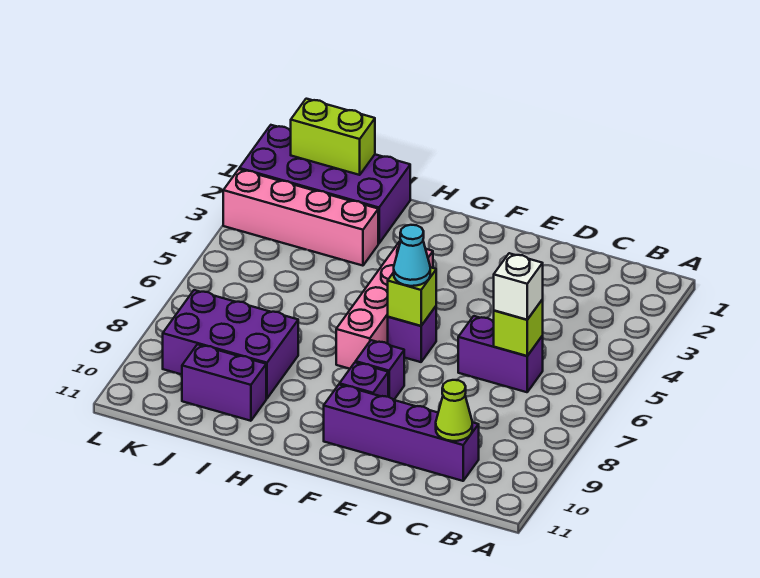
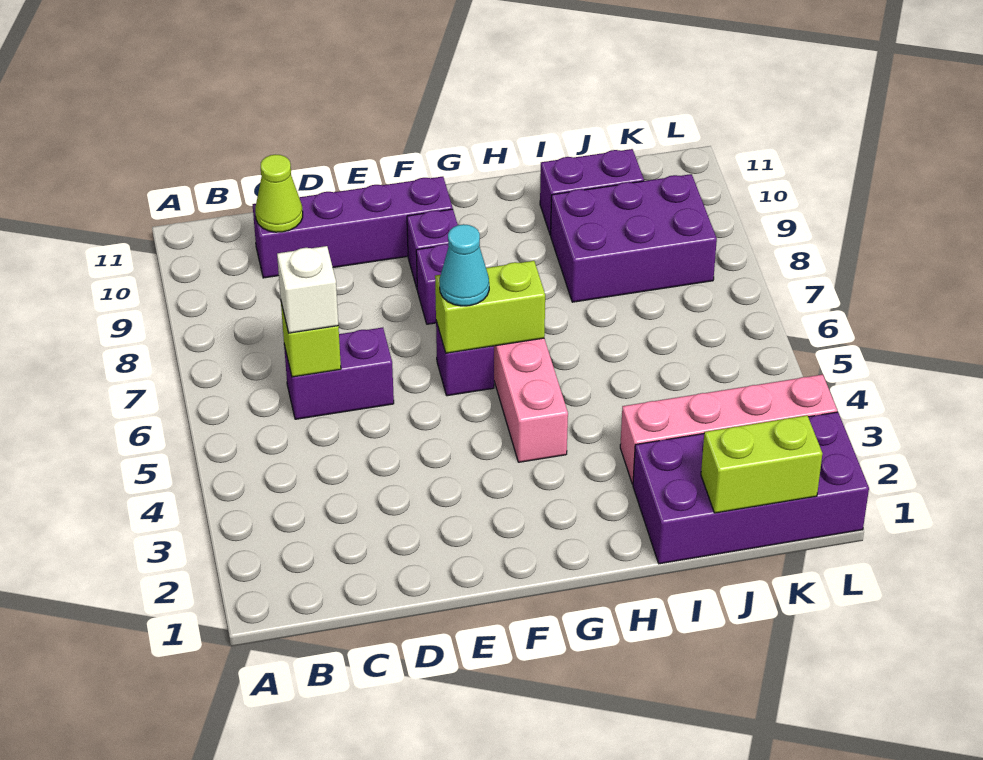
lime 1x1 brick [388,267,436,326] -> lime 1x2 brick [435,261,545,353]

